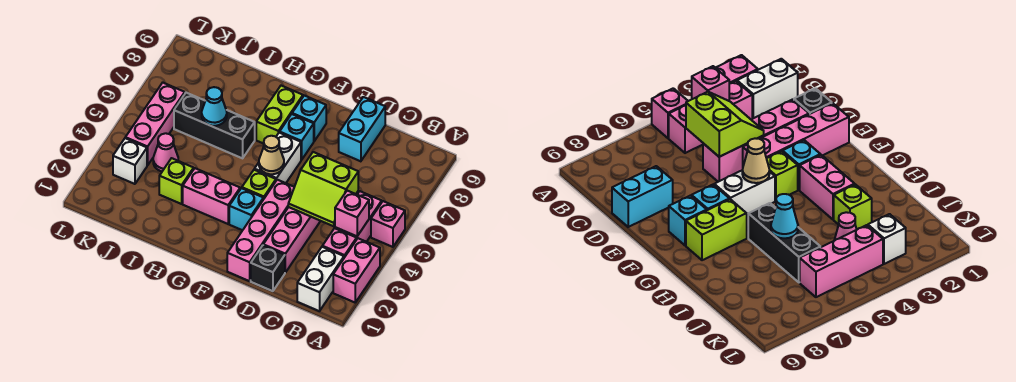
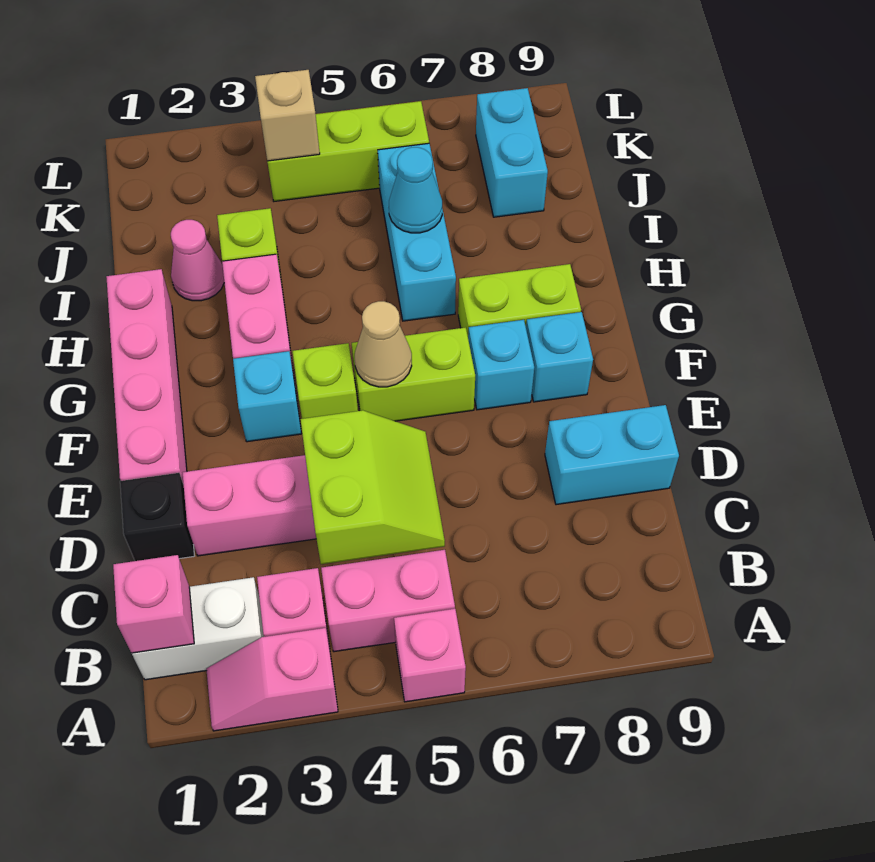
pink 1x2 brick [333,238,380,302] -> pink 1x2 slope [206,628,338,731]
pink 1x1 brick [335,191,369,236] -> pink 1x1 brick moved to [113,555,194,653]
lime 2x2 slope [288,152,358,226] -> lime 2x2 slope turned to [300,410,445,564]
pink 1x4 brick [227,180,294,281] -> pink 1x4 brick turned to [106,269,187,485]
white 1x2 brick [254,132,301,183] -> lime 1x2 brick [352,328,475,421]
black 1x3 brick [174,93,255,158] -> cyan 1x3 brick [378,143,456,321]
pink 1x1 cone [153,133,178,171] -> pink 1x1 cone moved to [171,220,224,301]
none -> cyan 1x2 brick [476,88,548,217]
white 1x1 brick [113,138,147,184] -> none
pink 1x3 brick [125,83,185,165] -> lime 1x3 brick [267,101,429,201]
none -> tan 1x1 brick [255,70,320,161]

